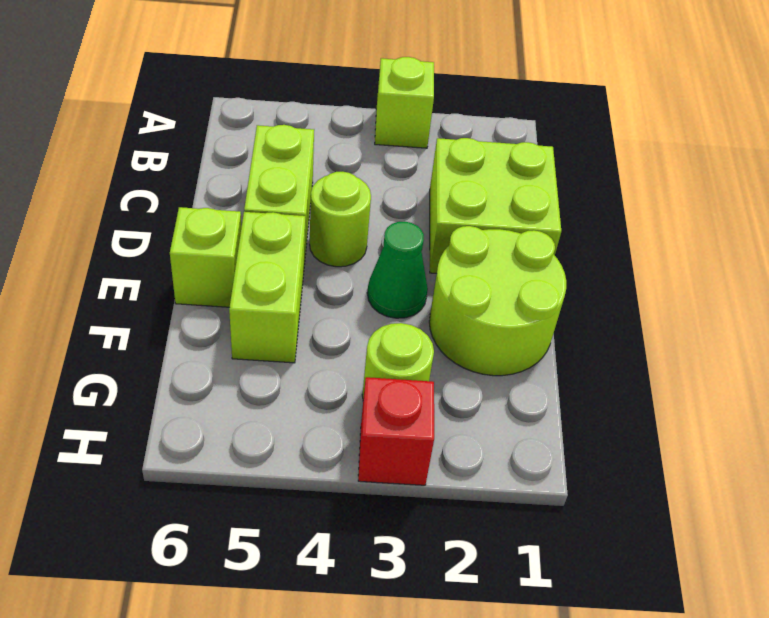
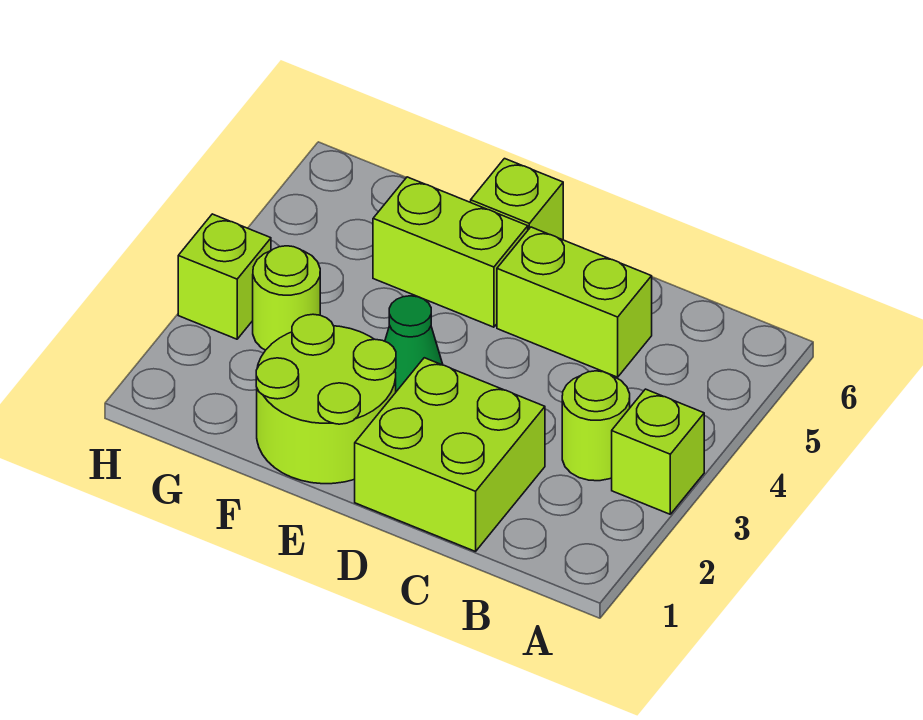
lime 1x1 round brick [310,172,371,267] -> lime 1x1 round brick moved to [562,371,630,481]
red 1x1 brick [358,377,434,485] -> lime 1x1 brick [178,214,271,339]

